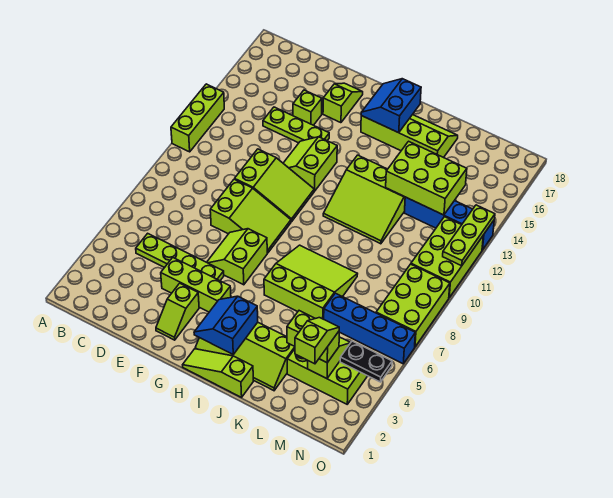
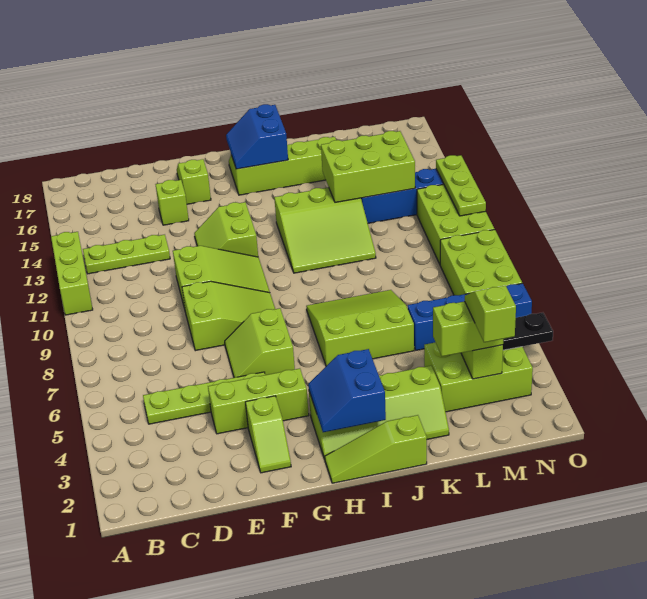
lime 1x3 plate [263,107,329,143] -> lime 1x3 plate moved to [83,235,170,274]

